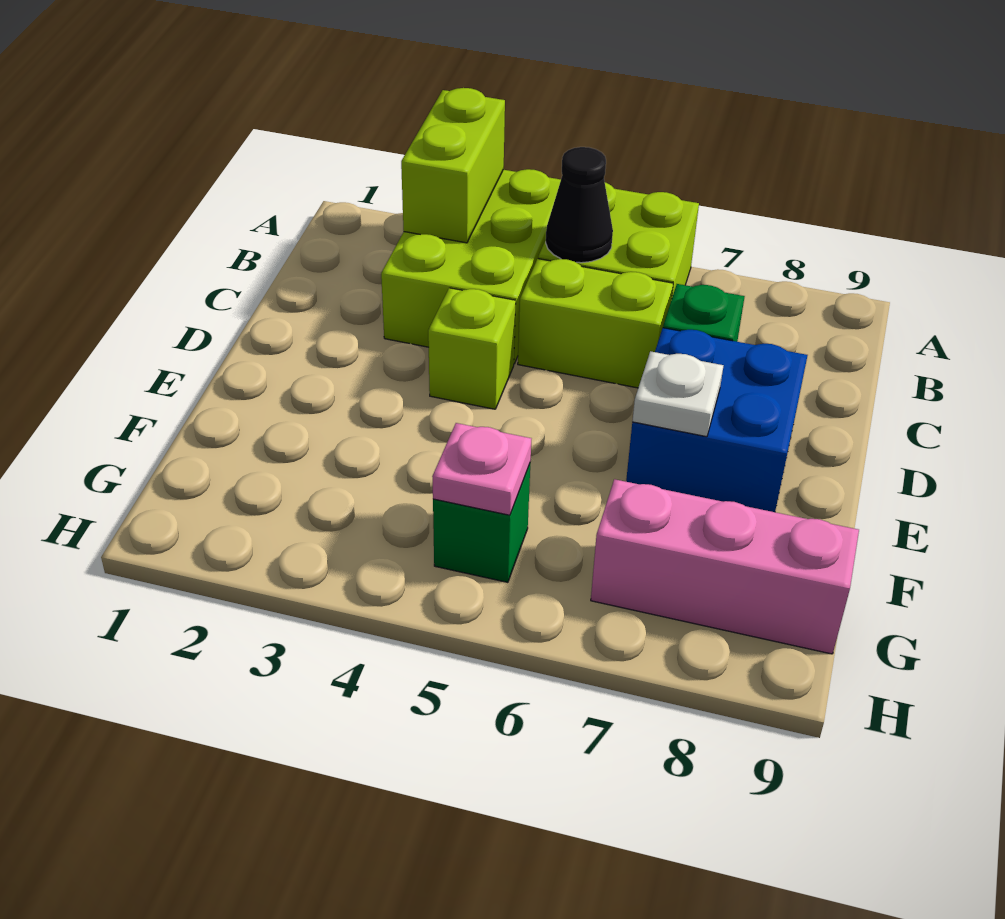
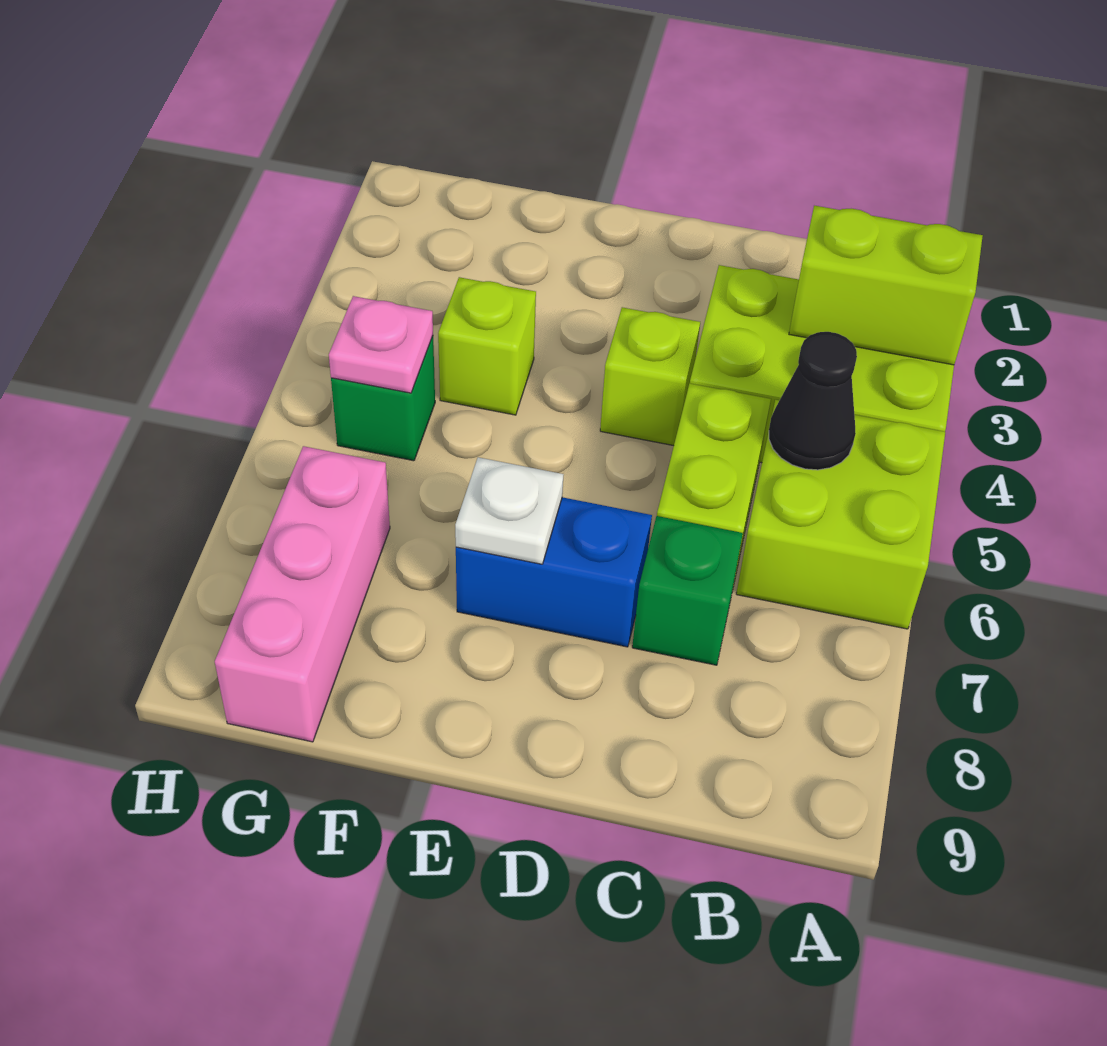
blue 2x2 brick [626,328,808,512] -> blue 1x2 brick [456,497,652,647]
none -> lime 1x1 brick [438,277,536,415]

